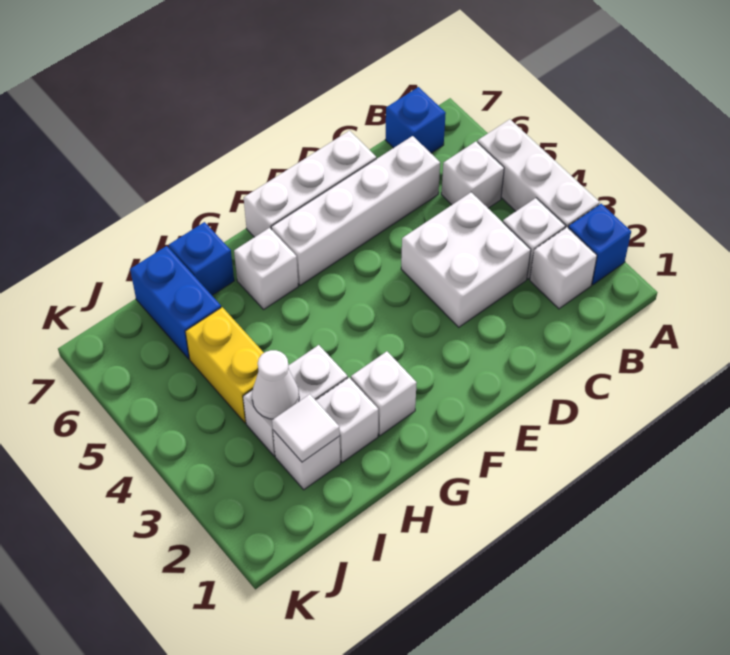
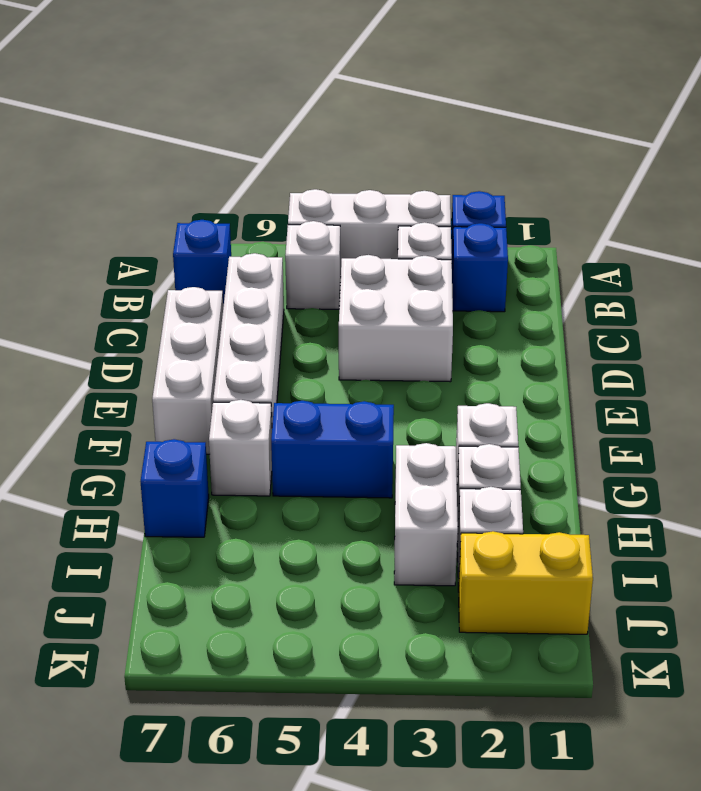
white 1x1 brick [530,227,597,309] -> blue 1x1 brick [452,223,508,312]
white 1x1 tile [272,394,340,462] -> none
white 1x1 cone [252,350,299,419] -> none
yellow 1x2 brick [185,307,264,423] -> yellow 1x2 brick moved to [458,531,593,634]
blue 1x2 brick [130,246,221,359] -> blue 1x2 brick moved to [271,401,394,498]

